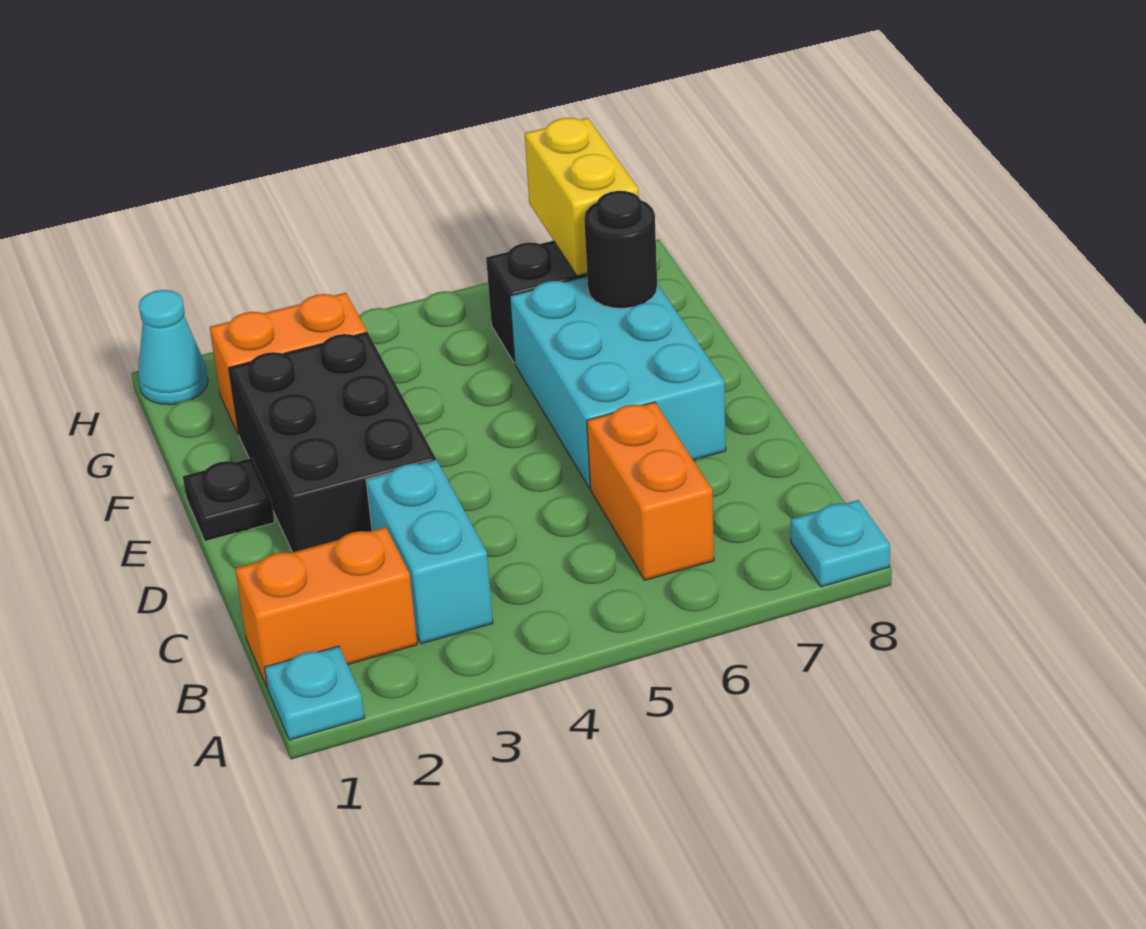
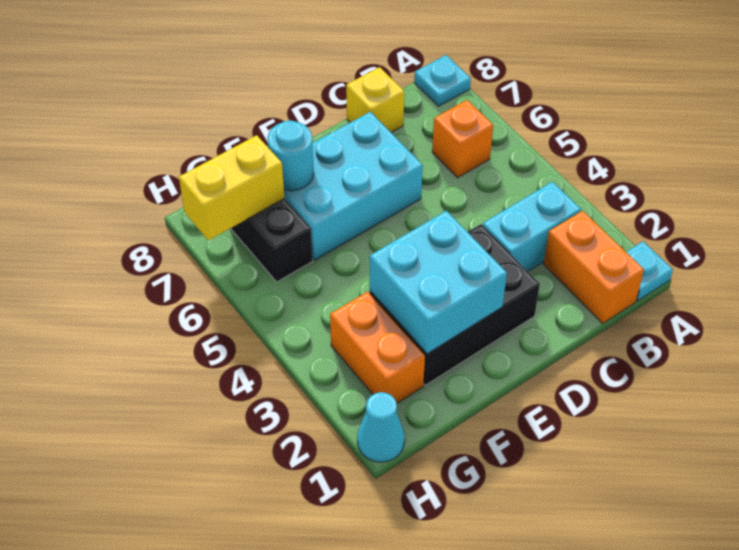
orange 1x2 brick [587,402,714,580] -> orange 1x1 brick [432,100,493,178]
none -> yellow 1x1 brick [346,67,404,133]
black 1x1 plate [183,458,275,541] -> none
none -> cyan 2x2 brick [370,211,507,354]
black 1x1 round brick [584,191,657,308] -> cyan 1x1 round brick [267,121,314,191]

